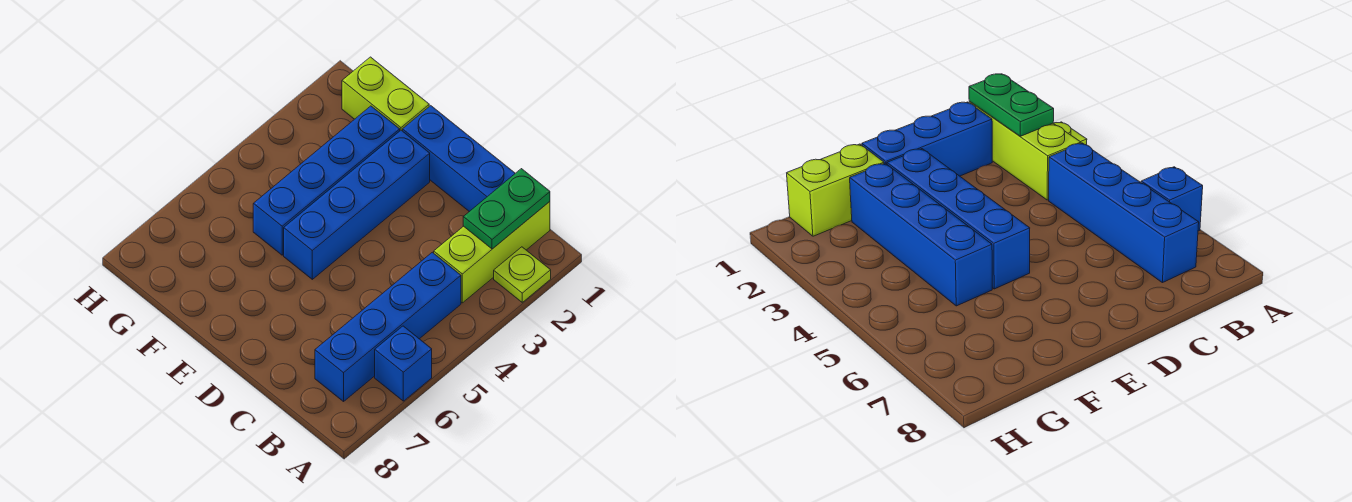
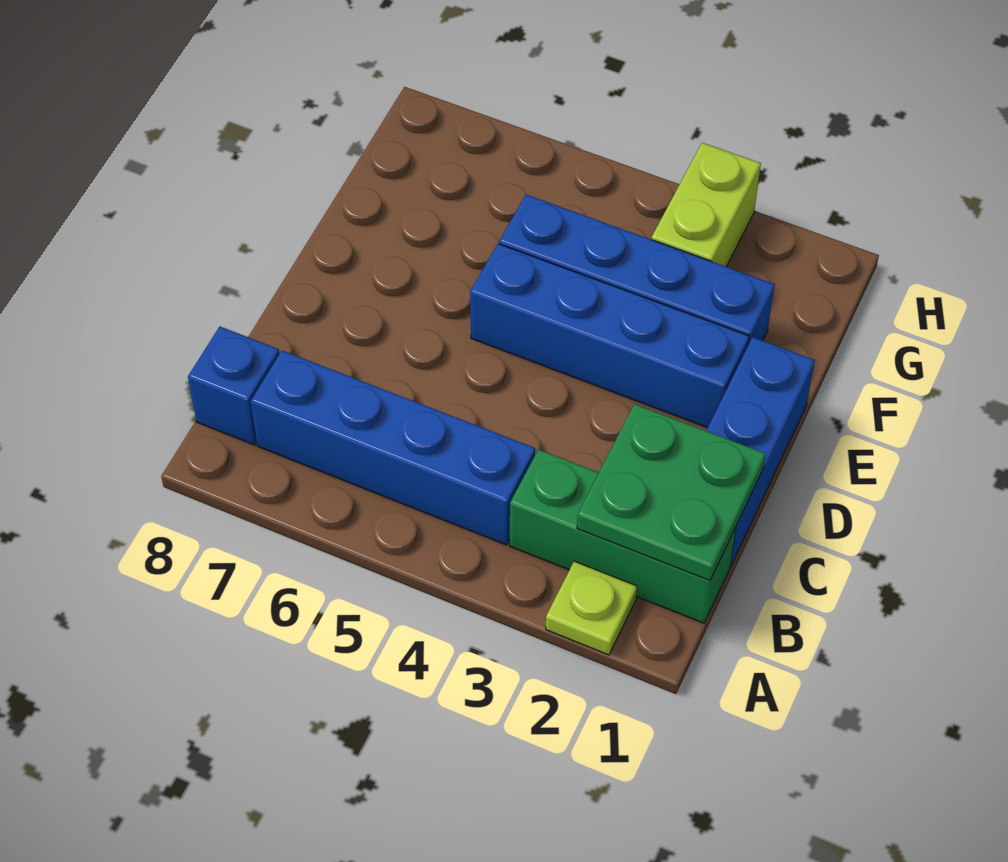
blue 1x1 brick [375,326,432,401] -> blue 1x1 brick moved to [188,327,279,445]
lime 1x3 brick [434,202,550,303] -> green 1x3 brick [510,449,736,623]
green 1x2 plate [463,169,550,249] -> green 2x2 plate [577,404,766,581]
lime 1x2 brick [342,57,429,131] -> lime 1x2 brick moved to [651,143,761,267]

